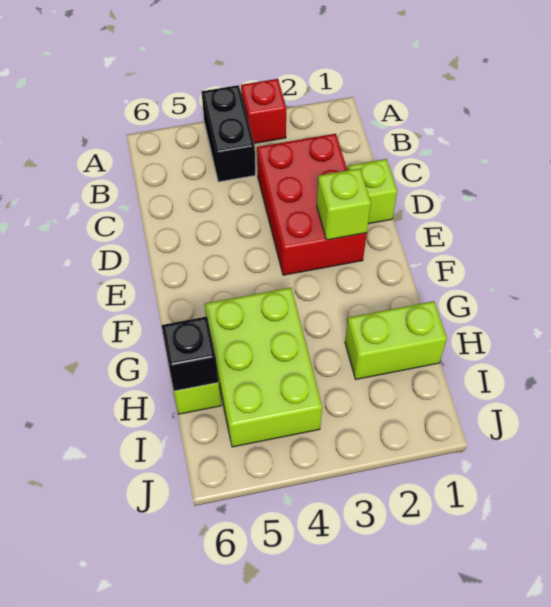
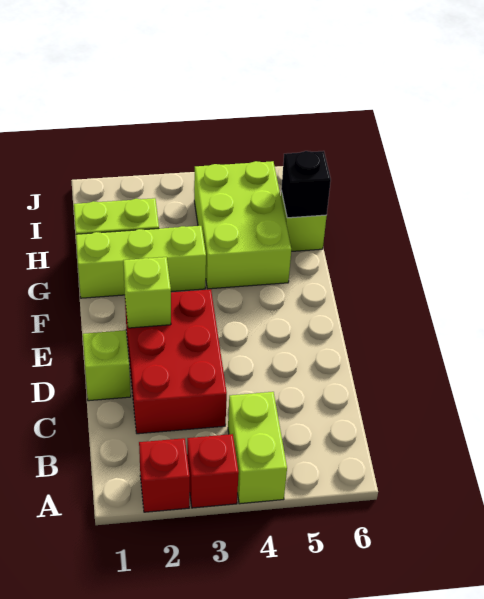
none -> red 1x1 brick [139,438,190,512]
black 1x2 brick [202,85,255,182] -> lime 1x2 brick [228,392,287,504]
none -> lime 1x3 brick [76,226,206,298]

